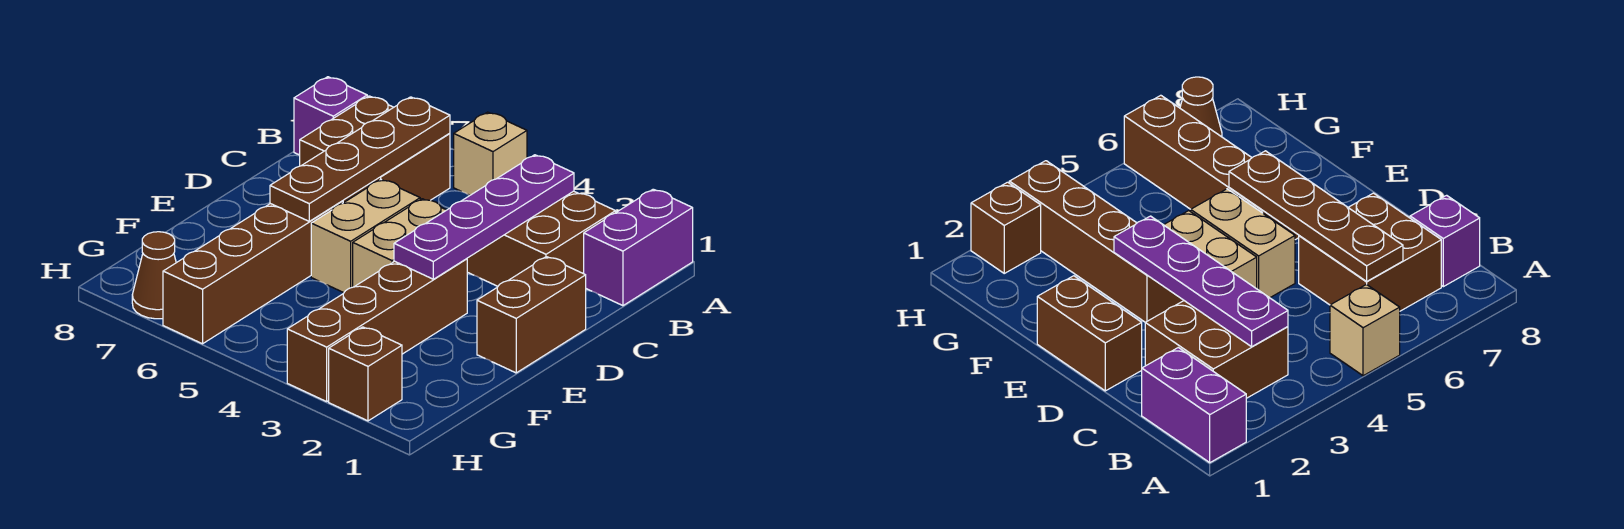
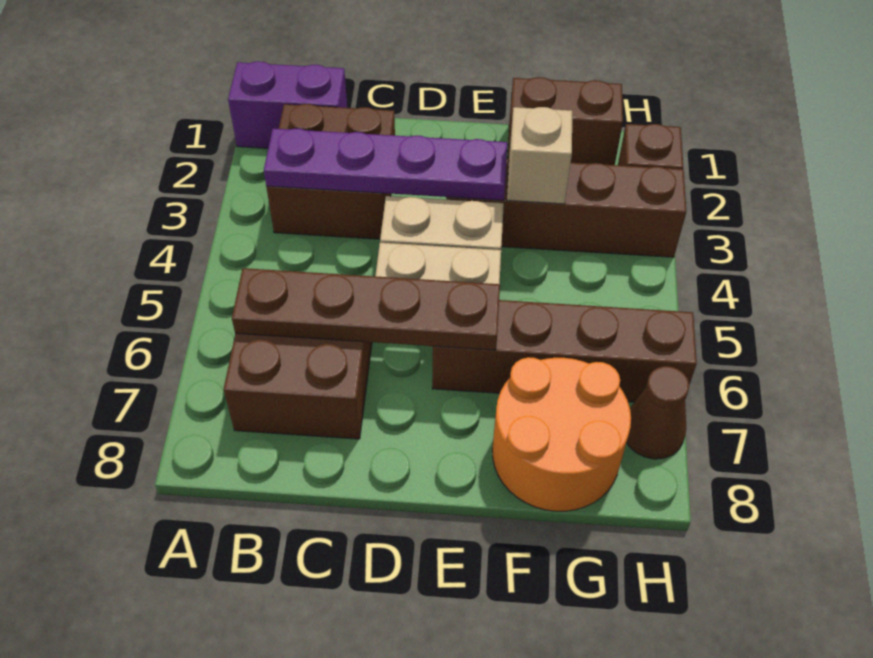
tan 1x1 brick [454,112,527,195] -> tan 1x1 brick moved to [507,107,572,204]
purple 1x1 brick [294,77,367,155] -> none
brown 1x2 brick [477,257,586,373] -> brown 1x2 brick moved to [507,77,623,165]
none -> orange 2x2 round brick [492,357,631,511]

